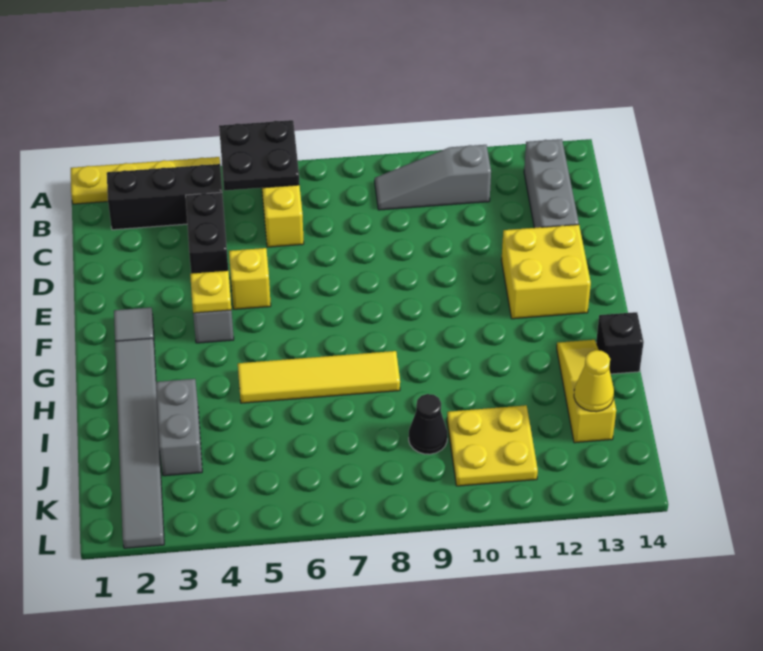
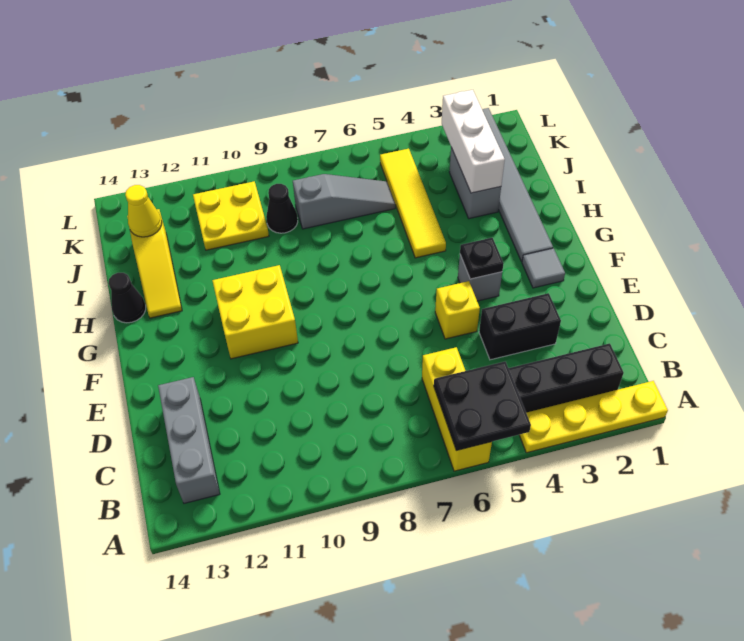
grey 1x3 slope [375,145,491,210] -> grey 1x3 slope moved to [293,174,395,229]
black 1x2 brick [186,192,228,274] -> black 1x2 brick turned to [479,293,561,360]
yellow 2x2 brick [501,225,591,319] -> yellow 2x2 brick moved to [212,265,298,359]
yellow 1x1 plate [190,271,231,313] -> black 1x1 plate [460,238,504,279]
yellow 1x4 tile [238,351,400,403] -> yellow 1x4 tile turned to [380,149,446,258]
black 1x1 brick [596,312,644,374] -> black 1x1 cone [108,273,146,323]
none -> white 1x3 brick [442,90,505,193]

